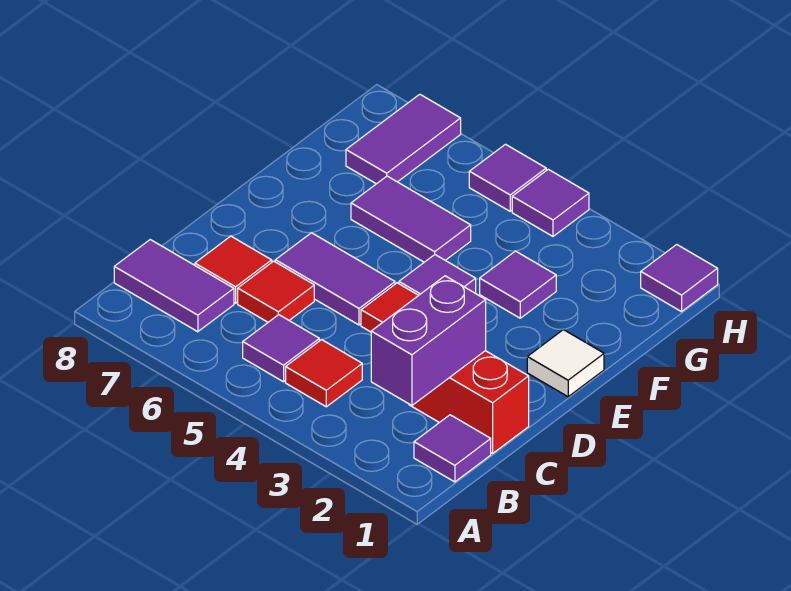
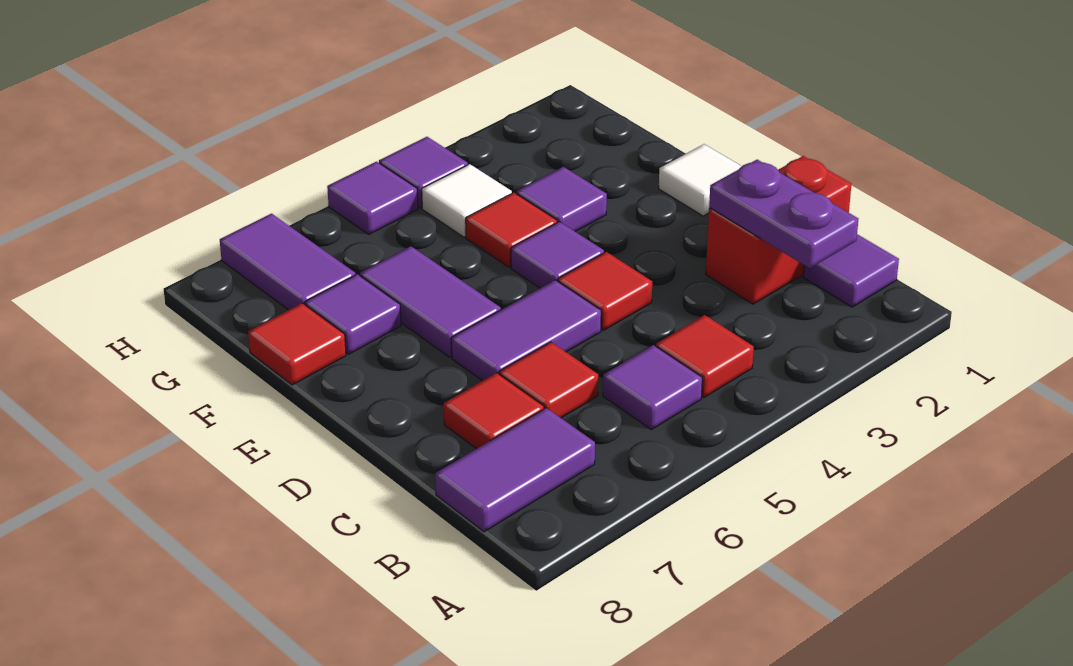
purple 1x2 brick [371,276,486,405] -> purple 1x2 plate [709,160,858,268]
none -> red 1x1 tile [466,193,557,267]
purple 1x2 tile [351,176,471,262] -> purple 1x2 tile turned to [360,246,501,357]
none -> red 1x1 tile [248,303,346,385]
none -> white 1x1 tile [422,164,512,237]
purple 1x1 tile [641,245,718,312] -> purple 1x1 tile moved to [305,274,401,354]

